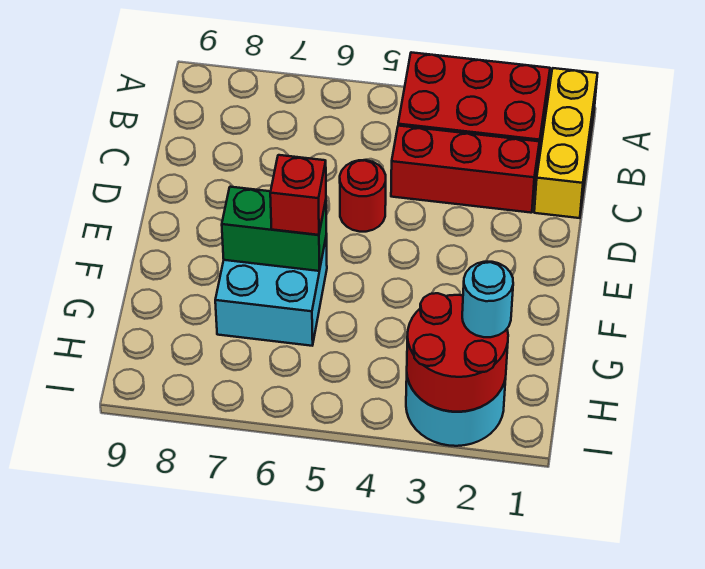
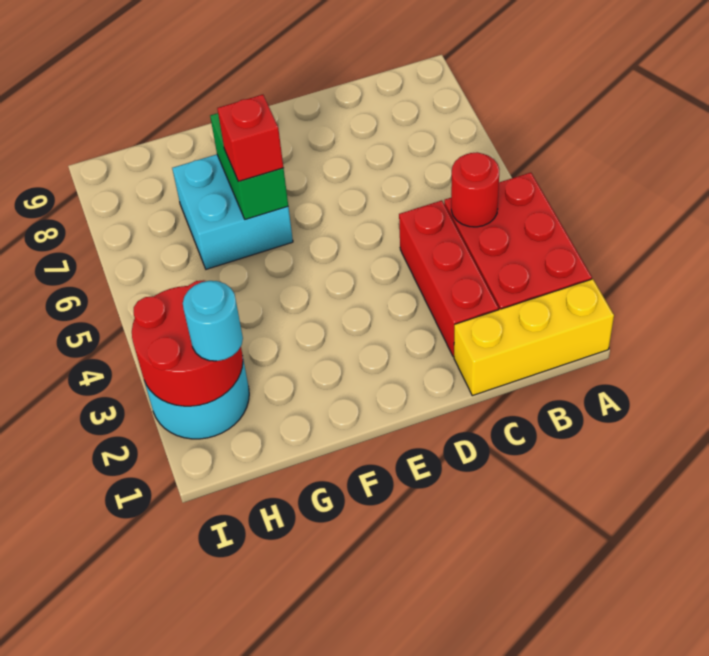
red 1x1 round brick [340,160,386,232] -> red 1x1 round brick moved to [451,152,499,227]

